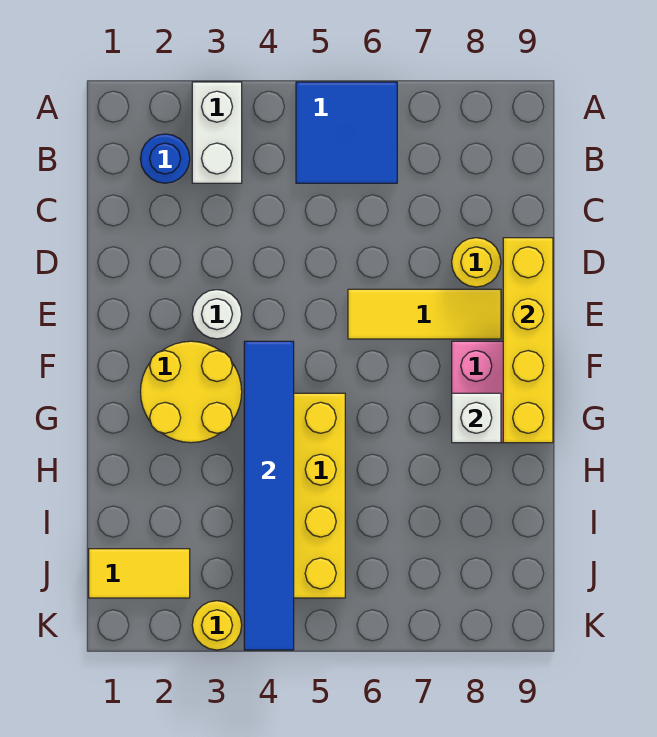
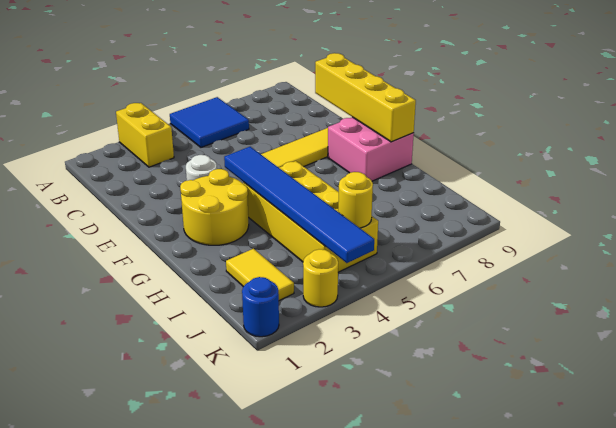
white 1x2 brick [192,82,242,183] -> yellow 1x2 brick [116,103,174,167]
blue 1x1 round brick [140,134,190,183] -> blue 1x1 round brick moved to [242,277,279,337]
yellow 1x1 round brick [452,238,501,287] -> yellow 1x1 round brick moved to [338,172,373,228]
white 1x1 brick [452,393,501,443] -> none
yellow 1x2 tile [89,549,190,598] -> yellow 1x2 tile turned to [226,249,294,301]

